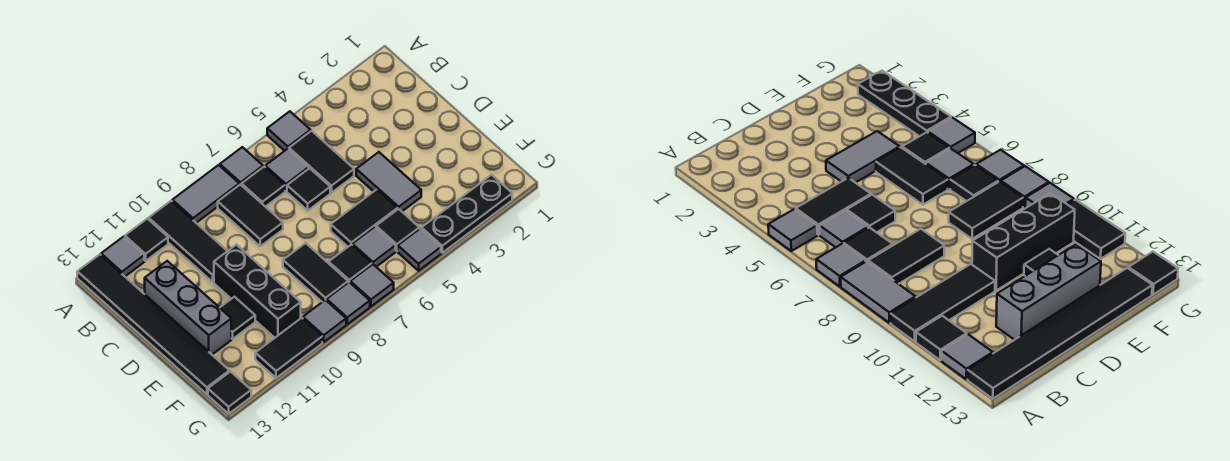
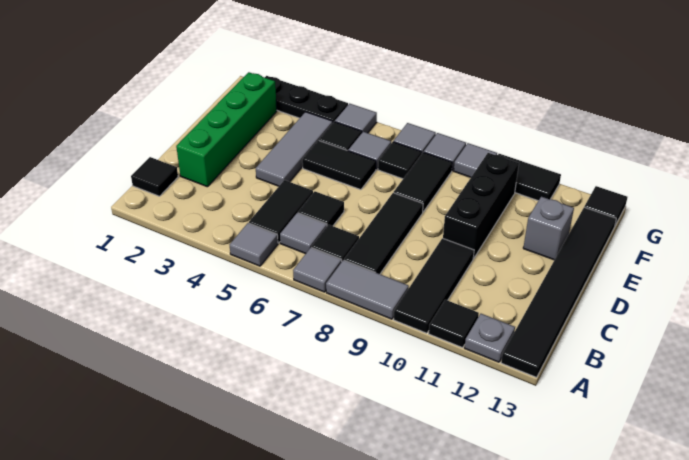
grey 1x1 tile [101,237,144,276] -> grey 1x1 plate [465,314,515,362]
black 1x2 tile [218,184,283,246] -> black 1x3 tile [344,193,423,274]
none -> green 1x4 brick [176,72,277,187]
grey 1x3 brick [145,261,231,354] -> grey 1x1 brick [523,197,574,260]
grey 1x2 tile [356,152,421,211] -> grey 1x3 tile [256,112,333,186]
black 1x1 tile [220,297,255,339] -> black 1x1 tile moved to [131,157,178,196]

